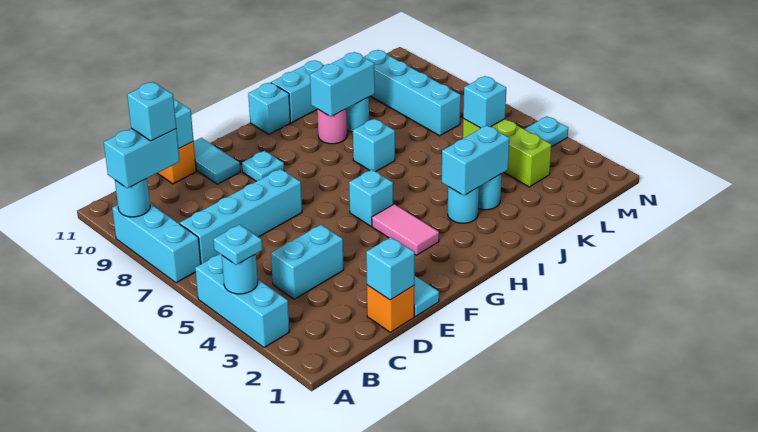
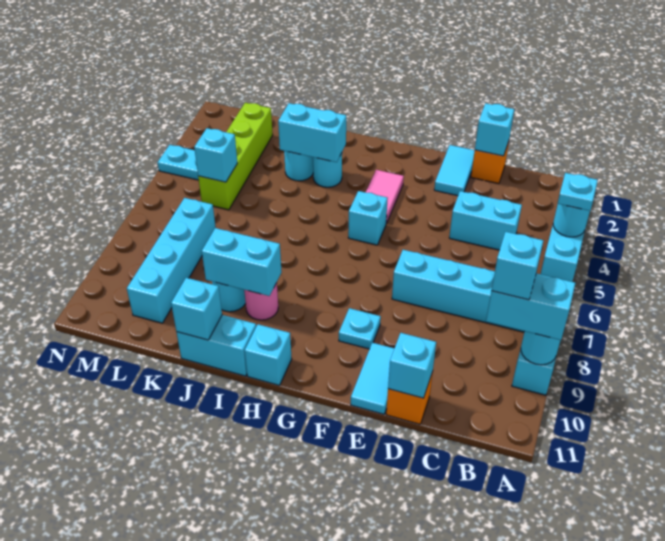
cyan 1x1 brick [353,119,395,172] -> cyan 1x1 brick moved to [171,278,222,340]
lime 1x3 brick [463,119,551,187] -> lime 1x4 brick [198,103,273,210]

